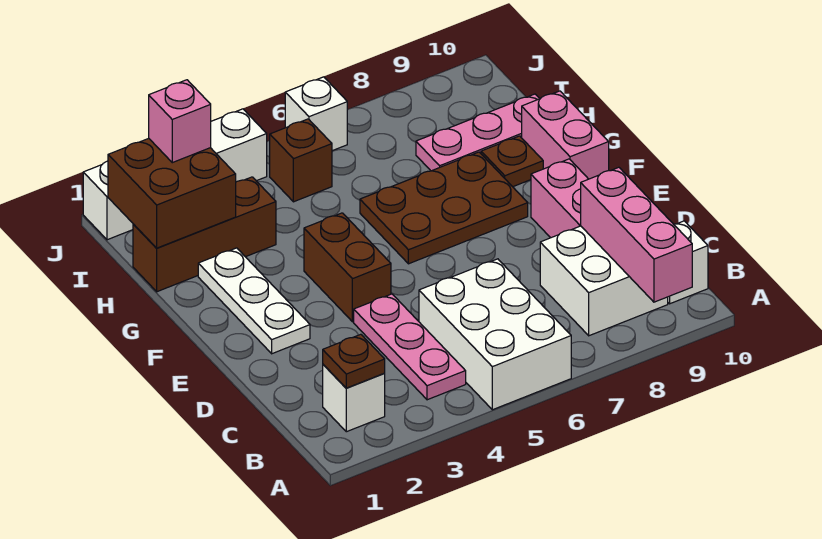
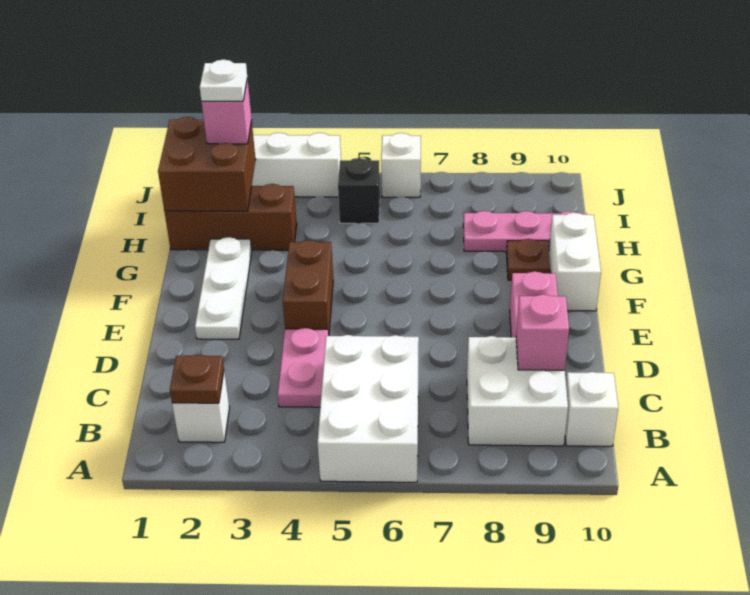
pink 1x3 brick [581,167,692,302] -> pink 1x1 brick [516,294,569,370]
pink 1x3 plate [354,294,466,400] -> pink 1x2 plate [278,328,328,407]
brown 2x3 plate [360,152,528,264] -> none
pink 1x2 brick [522,91,609,179] -> white 1x2 brick [549,213,601,311]
none -> white 1x1 plate [200,60,247,101]
brown 1x1 brick [270,119,332,202] -> black 1x1 brick [338,158,380,223]

